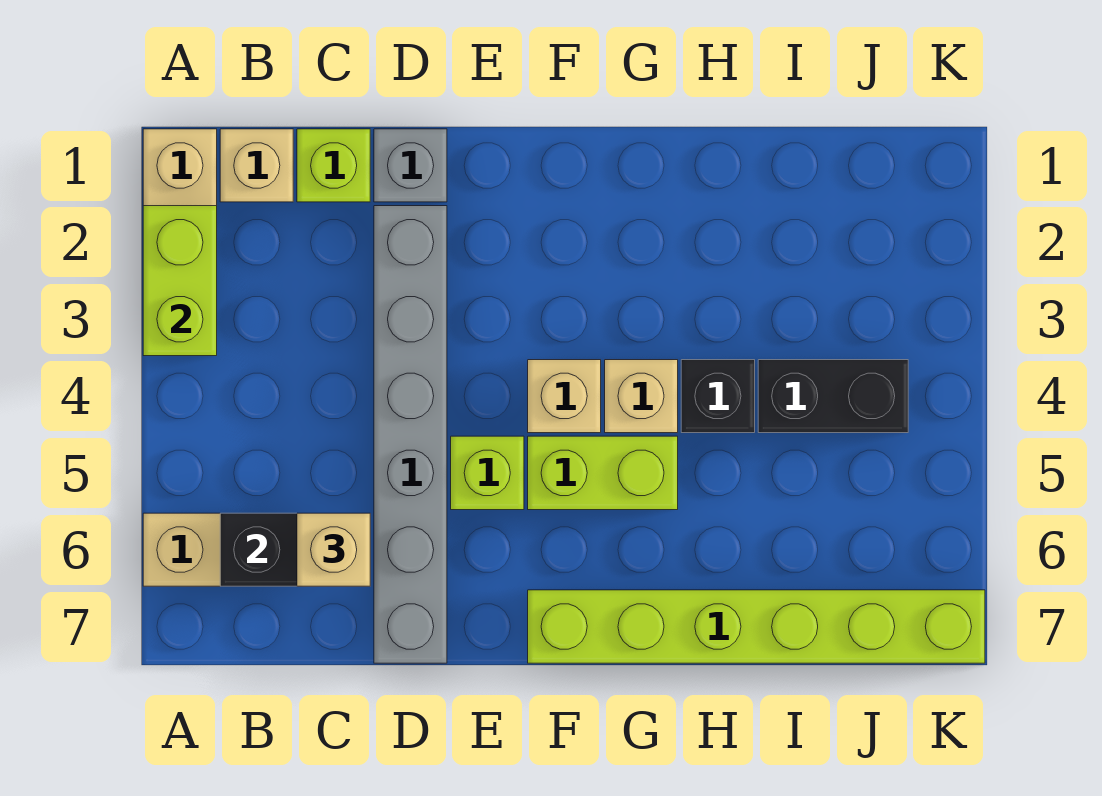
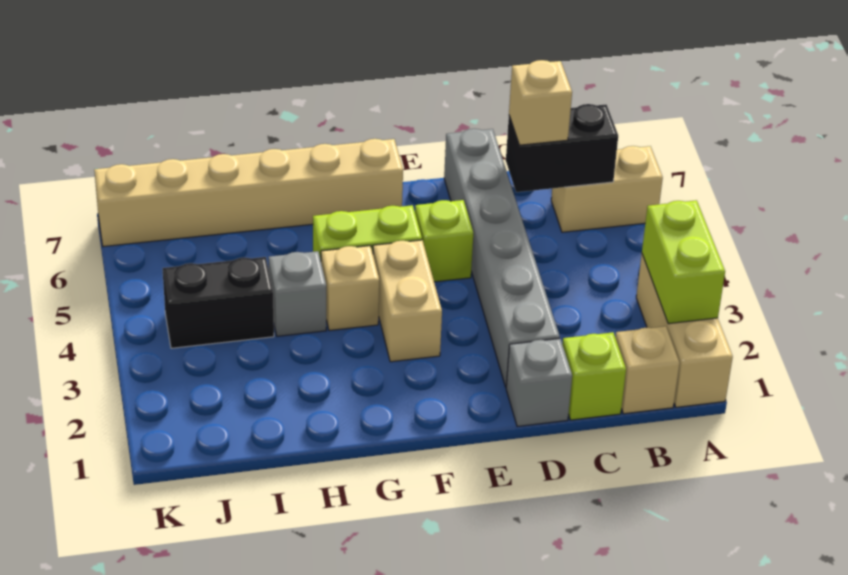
tan 1x1 brick [528,360,601,433] -> tan 1x2 brick [373,240,442,362]
lime 1x6 brick [528,590,985,663] -> tan 1x6 brick [94,139,403,247]
black 1x1 brick [681,360,755,433] -> grey 1x1 brick [269,251,326,336]

